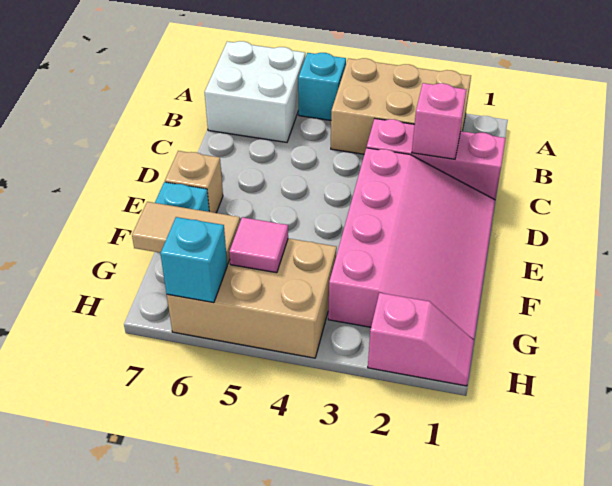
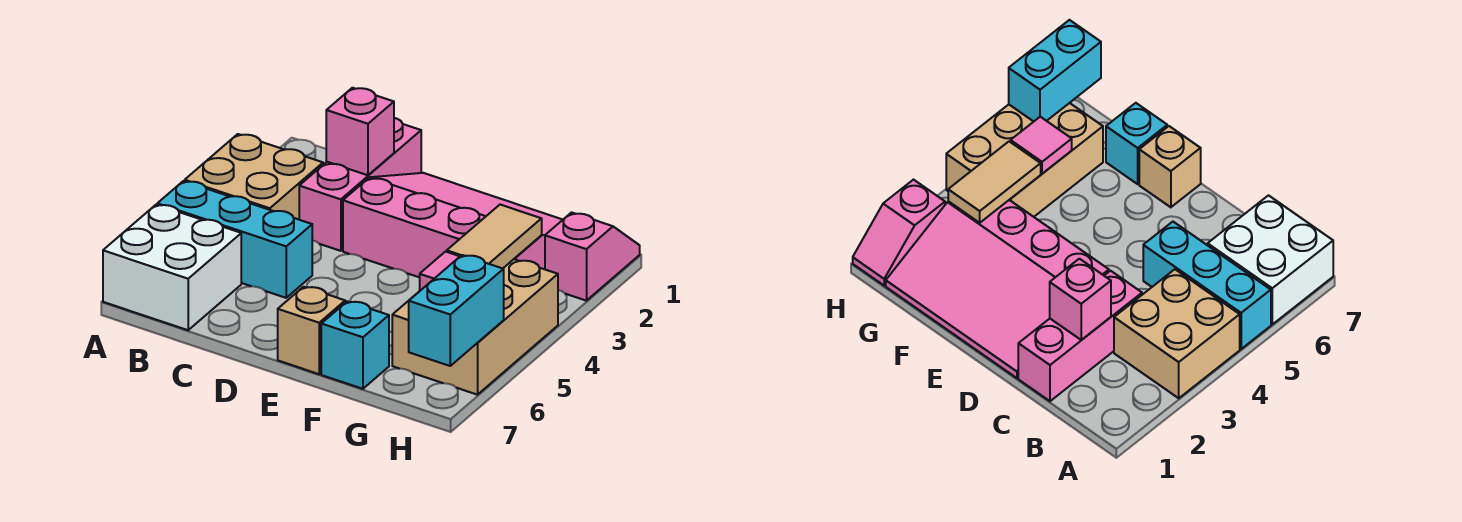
tan 2x3 brick [331,58,471,154] -> tan 2x2 brick [185,134,323,219]
cyan 1x1 brick [298,53,346,120] -> cyan 1x3 brick [157,181,312,298]
tan 1x2 tile [132,202,240,264] -> tan 1x2 tile moved to [447,205,542,268]
cyan 1x1 brick [160,217,227,303] -> cyan 1x2 brick [409,255,504,366]

